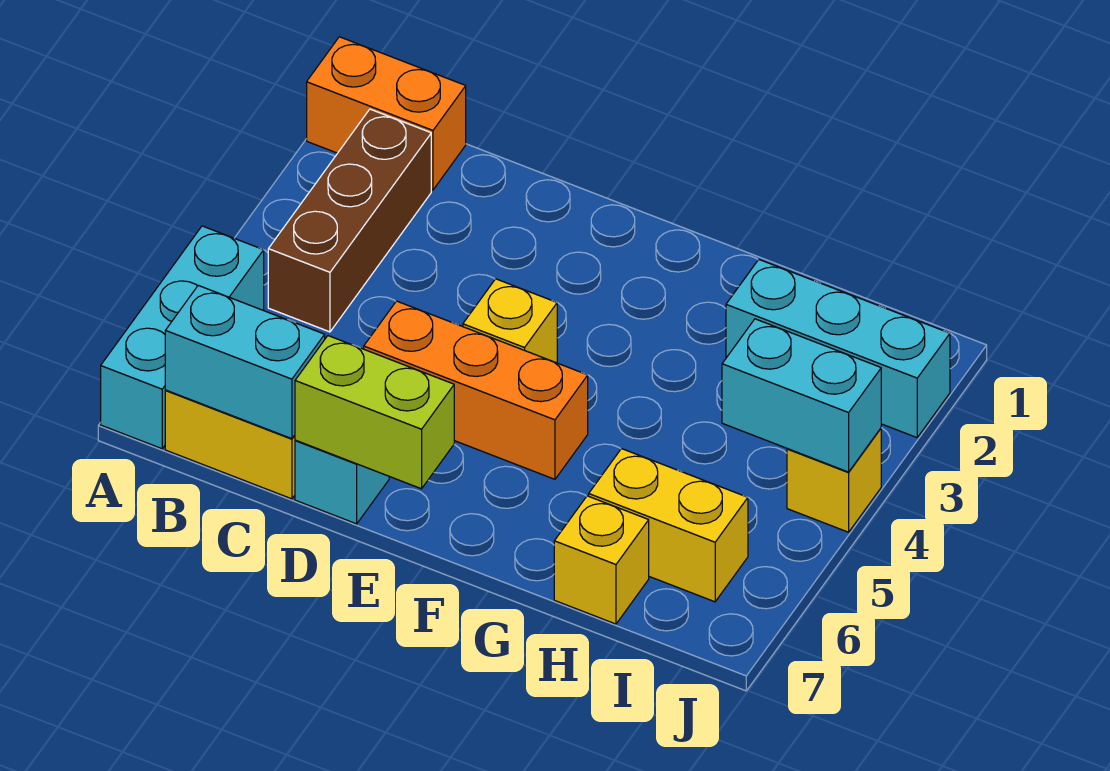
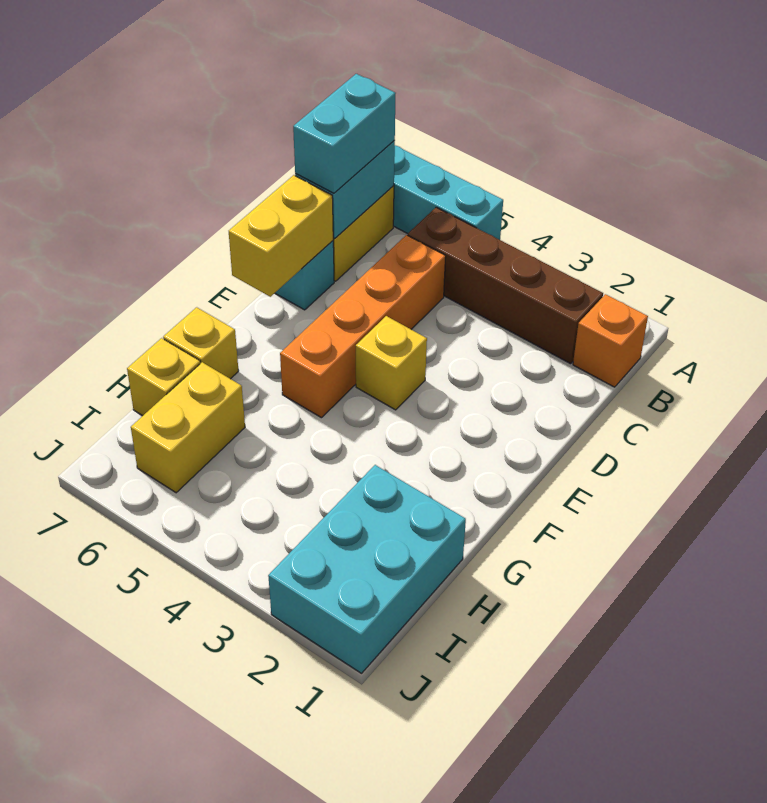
orange 1x2 brick [307,37,466,190] -> orange 1x1 brick [573,294,648,387]
brown 1x3 brick [268,109,431,332] -> brown 1x4 brick [408,207,603,364]
orange 1x3 brick [364,301,588,479] -> orange 1x4 brick [280,235,446,418]
lime 1x2 brick [295,336,454,489] -> yellow 1x2 brick [229,175,333,297]
cyan 1x3 brick [726,260,950,438] -> cyan 2x3 brick [268,465,466,673]
cyan 1x2 brick [722,319,881,472] -> cyan 1x2 brick moved to [293,74,396,193]
yellow 1x1 brick [787,428,881,532] -> yellow 1x1 brick moved to [163,307,239,379]

